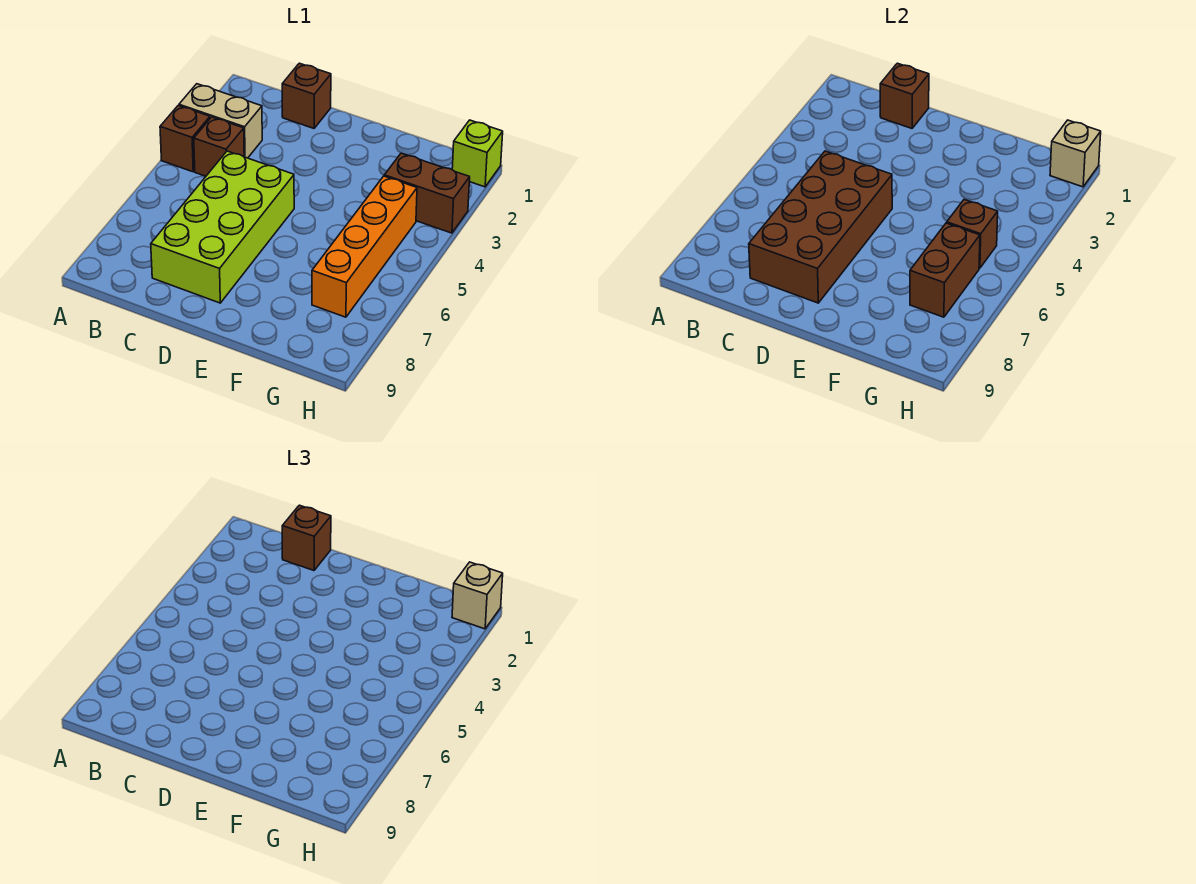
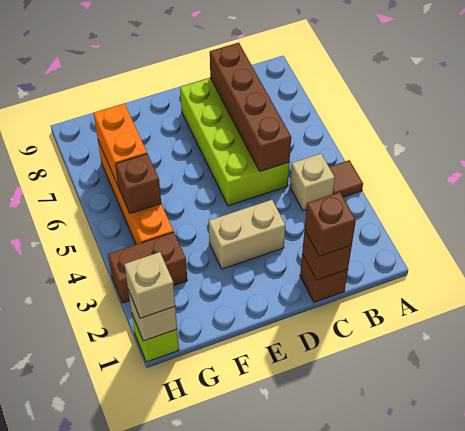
tan 1x2 brick [179,84,262,158] -> tan 1x2 brick moved to [209,200,285,269]
brown 1x1 brick [160,105,210,172] -> brown 1x1 tile [329,160,363,197]
brown 1x1 brick [194,117,244,176] -> tan 1x1 brick [290,154,335,211]
brown 2x4 brick [749,151,892,303] -> brown 1x4 brick [210,43,291,172]
brown 1x2 brick [910,223,980,317] -> orange 1x2 brick [94,103,147,187]

